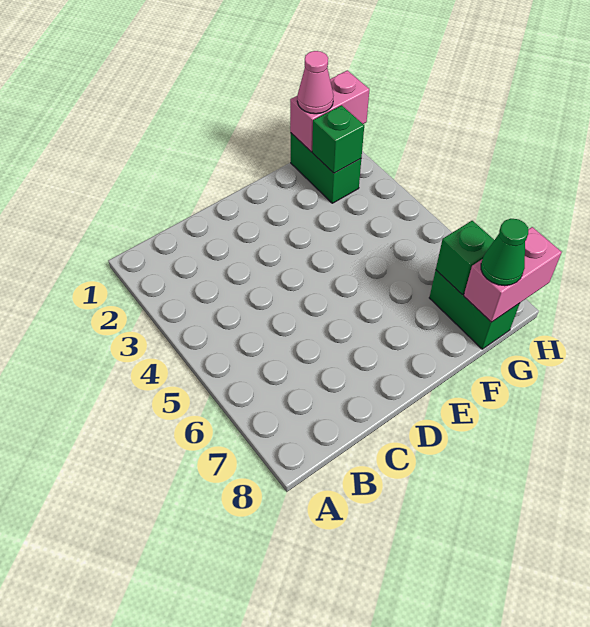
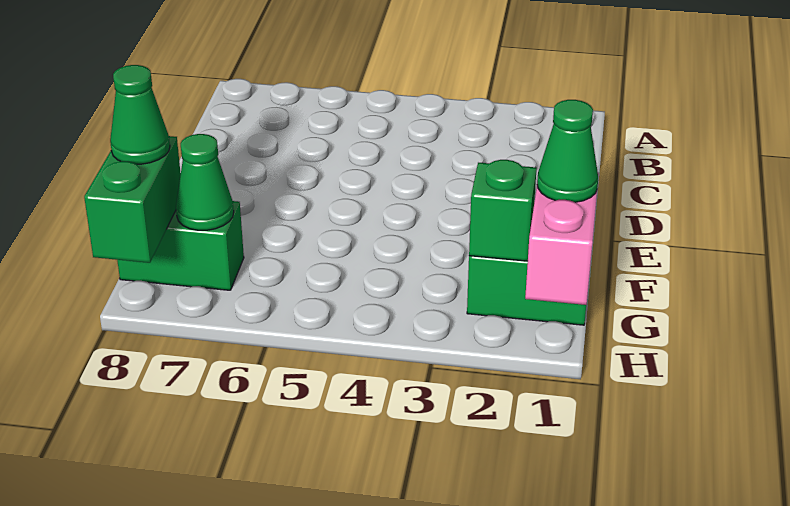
pink 1x1 cone [297,51,333,114] -> green 1x1 cone [537,100,598,202]
green 1x1 brick [436,221,494,294] -> green 1x1 cone [176,134,234,230]
pink 1x2 brick [464,227,562,322] -> green 1x2 brick [84,136,181,263]

